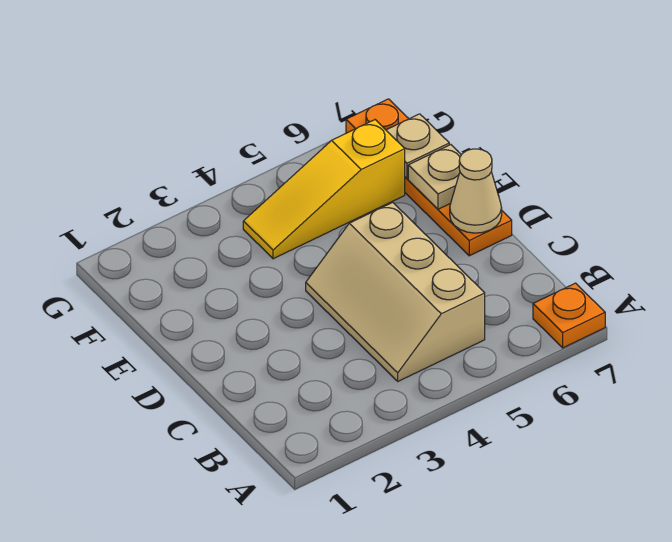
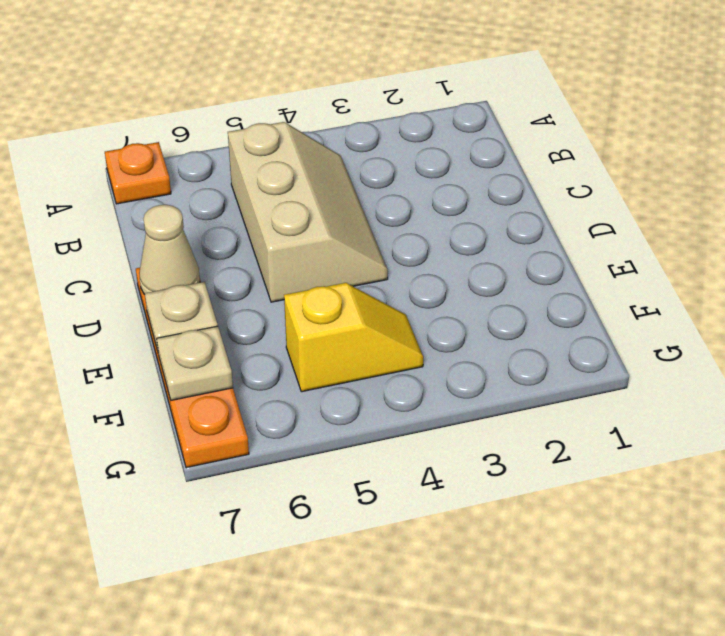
yellow 1x3 slope [243,120,405,259] -> yellow 1x2 slope [284,283,423,392]

